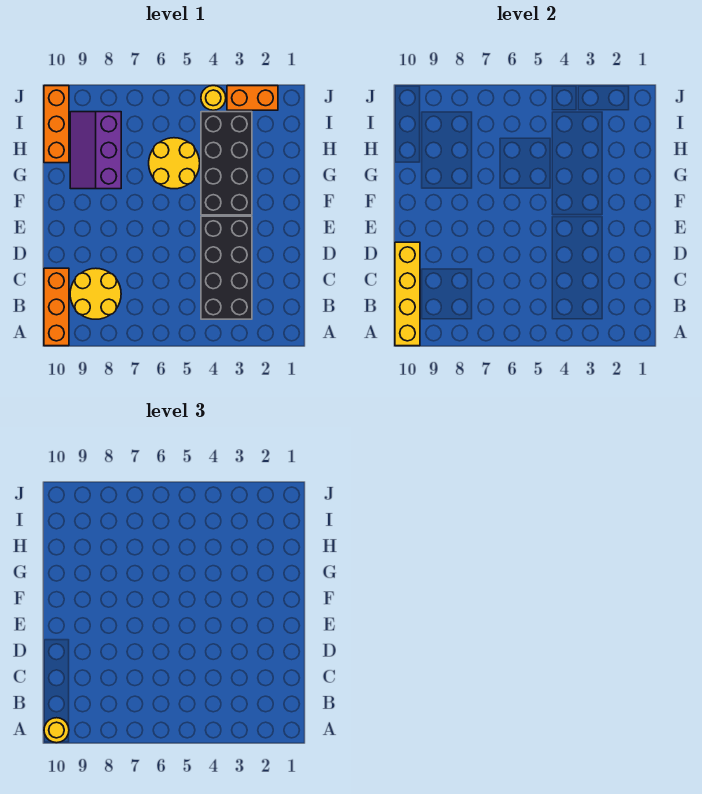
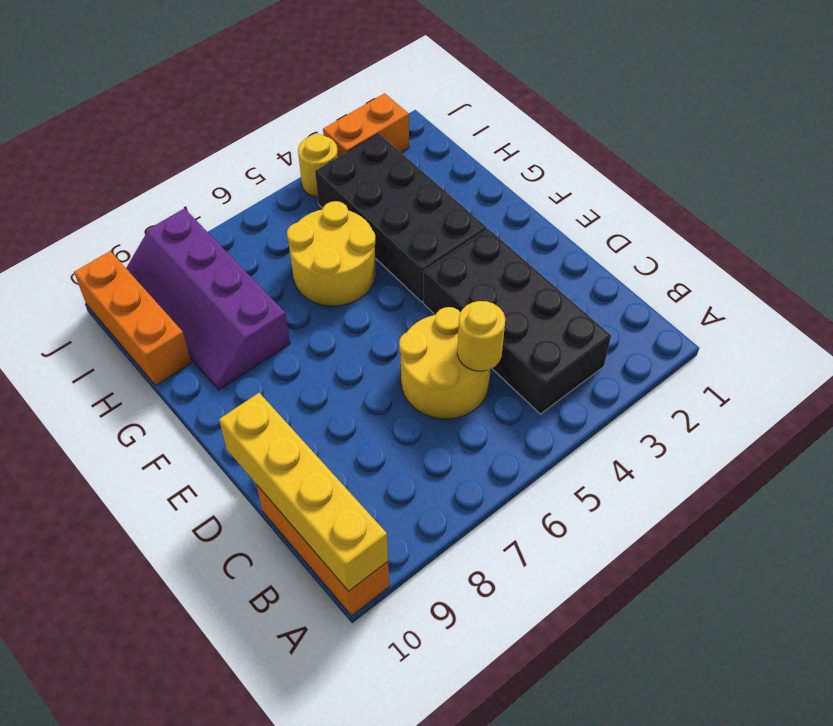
yellow 1x1 round brick [44,718,69,743] -> yellow 1x1 round brick moved to [457,301,505,371]
yellow 2x2 round brick [70,268,121,319] -> yellow 2x2 round brick moved to [399,307,491,419]
purple 2x3 slope [70,112,121,189] -> purple 2x4 slope [126,208,290,390]

